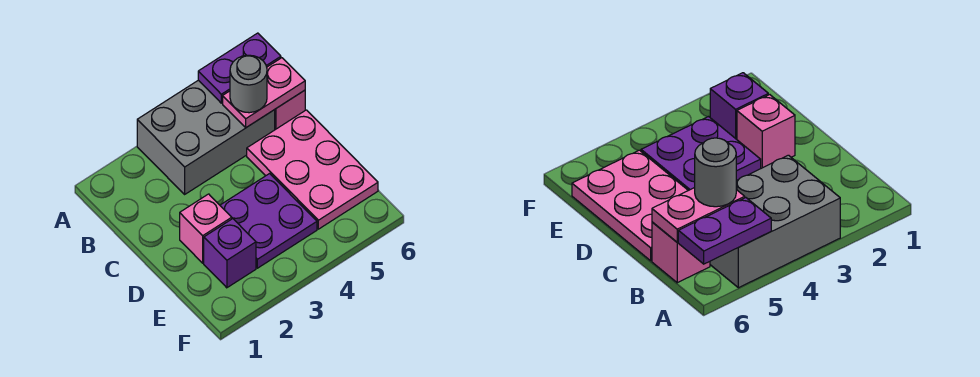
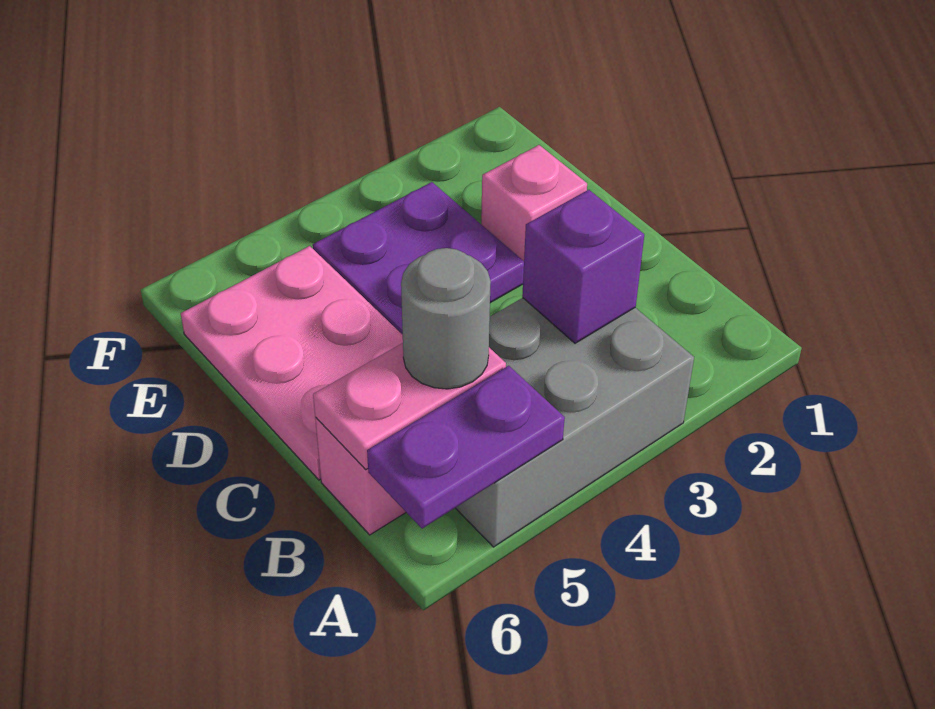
purple 1x1 brick [204,219,256,288] -> purple 1x1 brick moved to [522,190,644,343]

